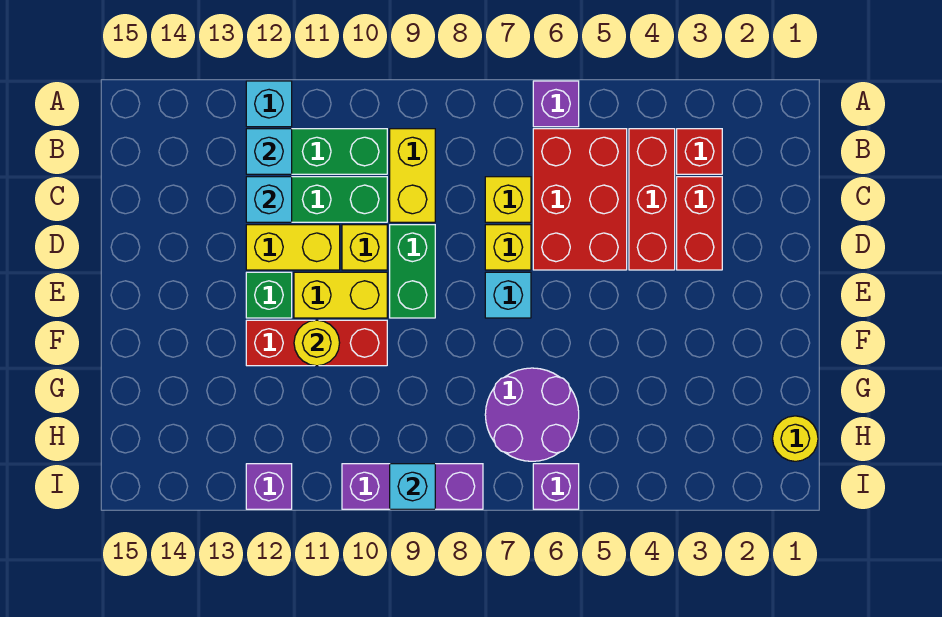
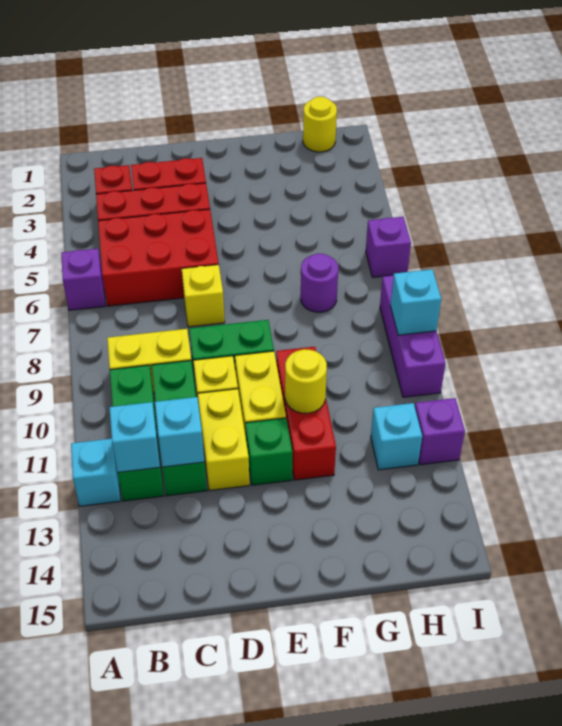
yellow 1x1 brick [485,177,531,222] -> none
cyan 1x1 brick [485,272,531,318] -> cyan 1x1 brick moved to [371,403,422,470]
purple 2x2 round brick [485,368,579,461] -> purple 1x1 round brick [301,253,338,312]

